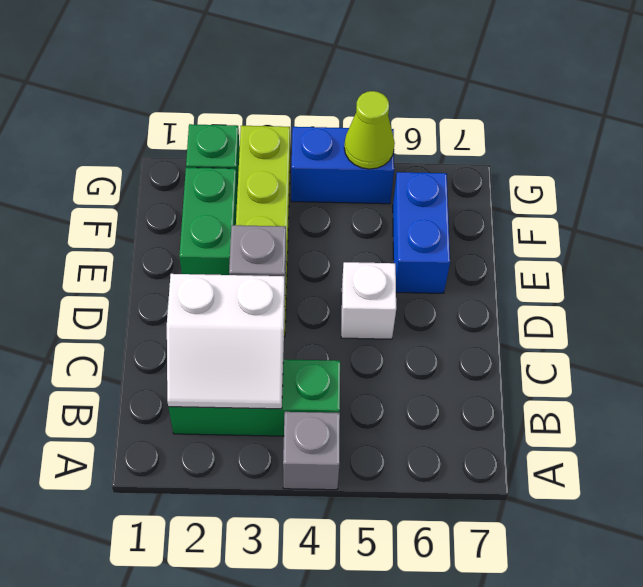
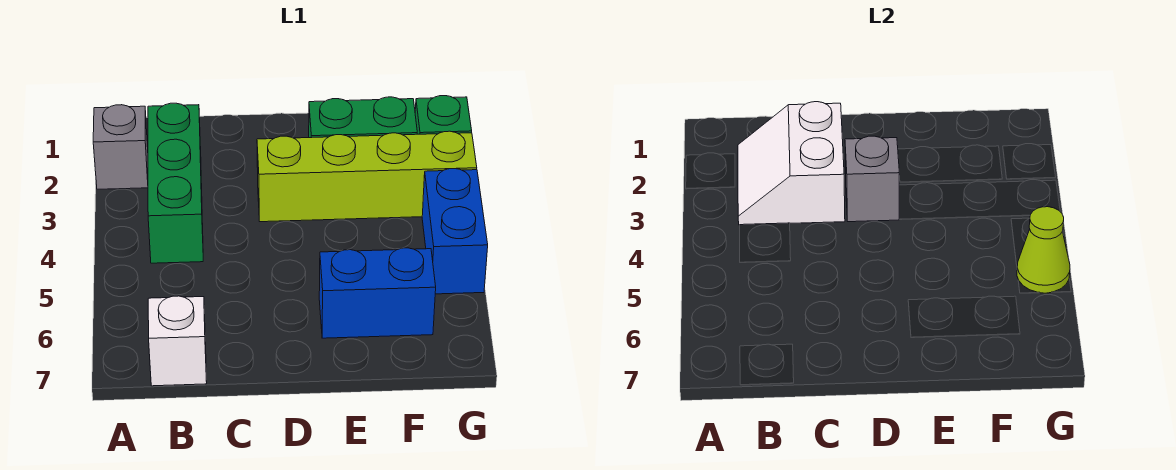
grey 1x1 brick [283,412,340,490] -> grey 1x1 brick moved to [93,105,148,189]
white 1x1 brick [341,262,396,339] -> white 1x1 brick moved to [148,296,207,386]

